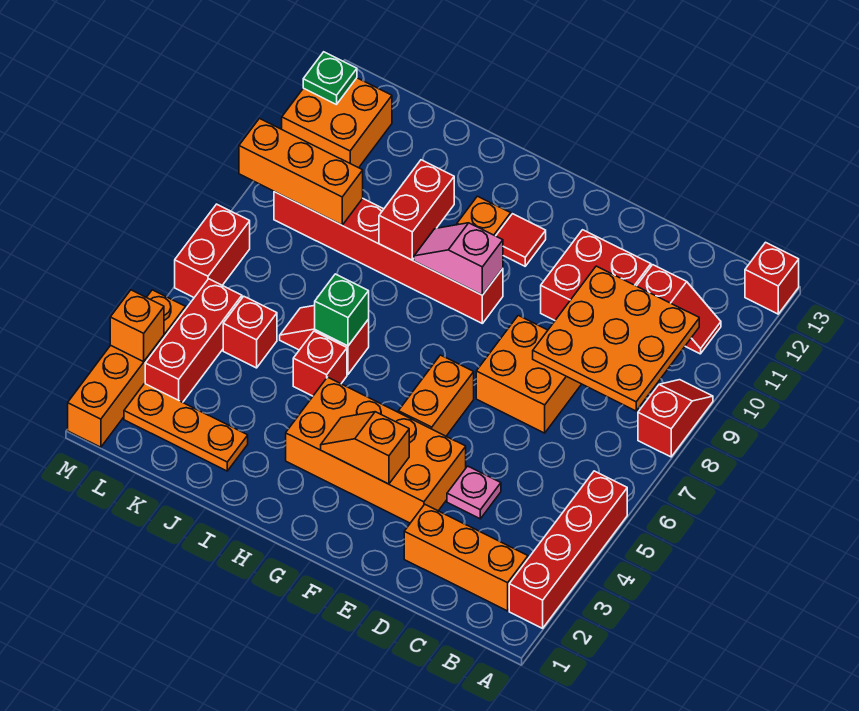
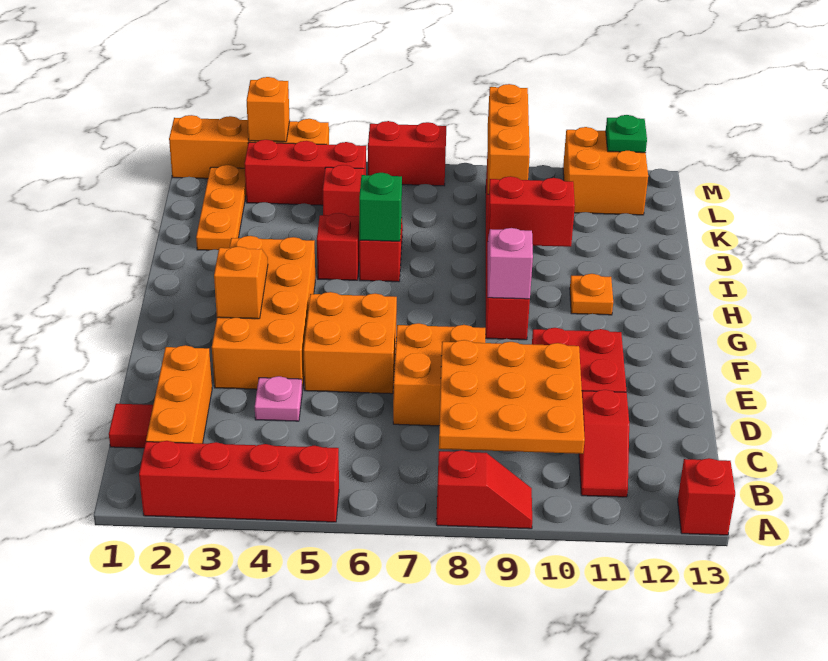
orange 1x2 brick [398,355,474,436] -> orange 2x2 brick [304,292,397,394]
red 1x1 tile [496,214,546,266] -> red 1x1 tile moved to [109,404,153,448]

